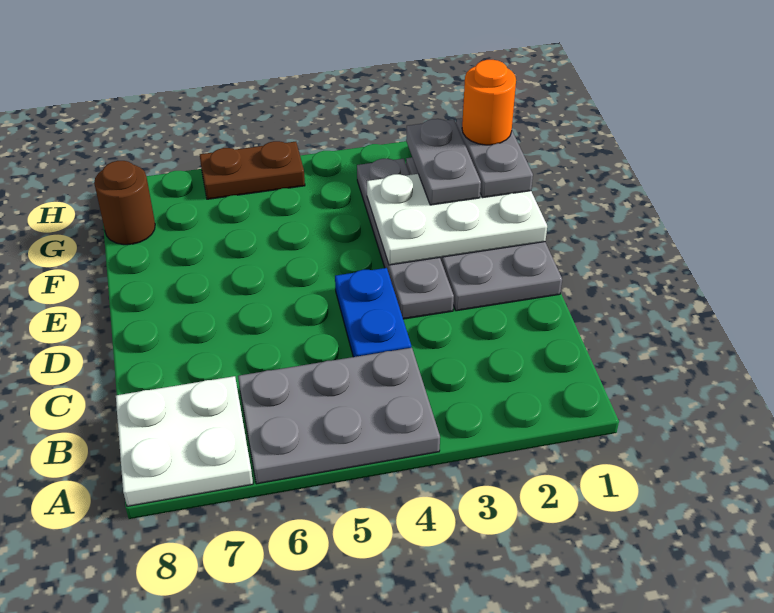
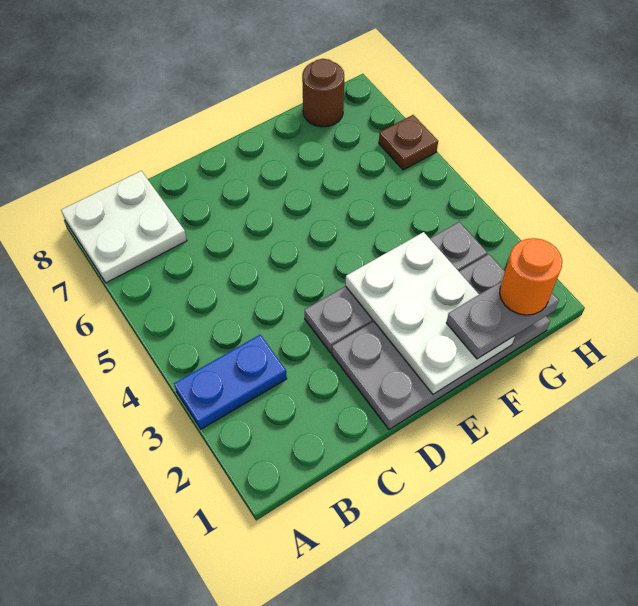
grey 2x3 plate [238,348,440,484] -> none
blue 1x2 plate [335,268,411,357] -> blue 1x2 plate moved to [174,335,287,429]
grey 1x2 plate [406,119,481,205] -> none
brown 1x2 plate [200,141,305,199] -> brown 1x1 plate [379,115,438,170]

